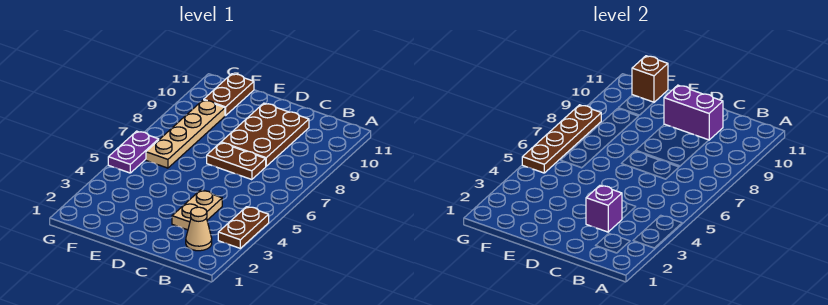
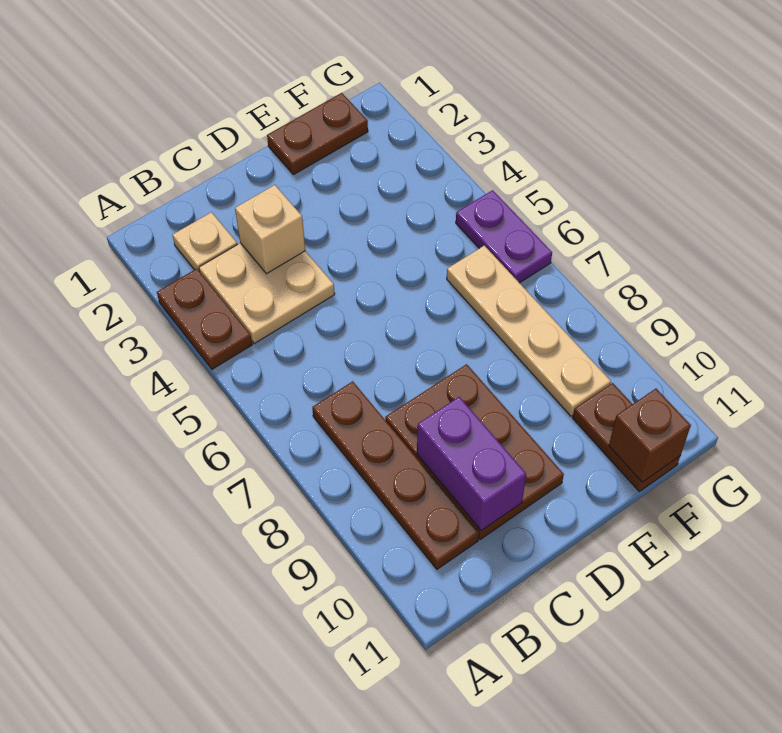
tan 1x1 cone [186,207,212,251] -> tan 1x1 plate [173,212,237,272]
tan 1x2 plate [172,190,222,230] -> tan 2x2 plate [199,243,335,344]
purple 1x1 brick [586,185,622,232] -> tan 1x1 brick [235,185,305,274]
brown 1x2 plate [207,143,266,180] -> brown 1x2 plate moved to [267,93,368,175]
purple 1x2 brick [664,85,723,140] -> purple 1x2 brick turned to [417,397,526,530]
brown 1x4 plate [522,105,601,173] -> brown 1x4 plate moved to [312,381,479,569]

